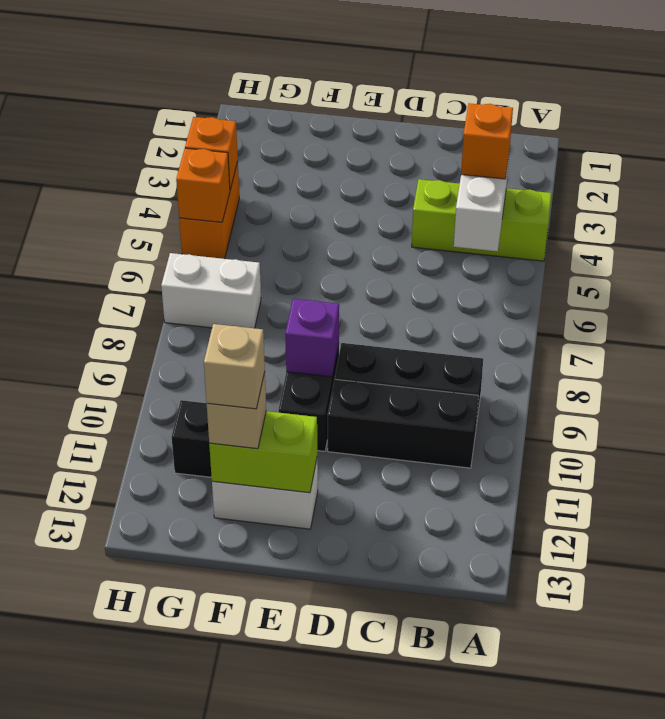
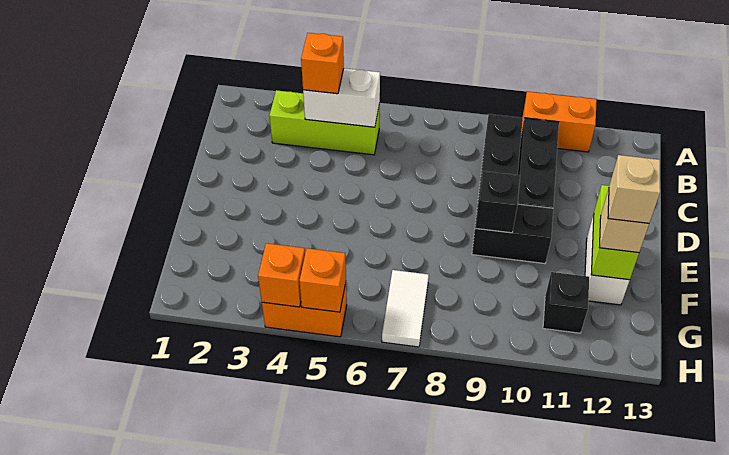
lime 1x3 brick [412,179,552,261] -> lime 1x3 brick turned to [270,90,380,155]
none -> orange 1x2 brick [521,92,597,152]
purple 1x1 brick [285,299,339,377] -> black 1x1 brick [476,171,520,233]
white 1x2 brick [161,253,261,328] -> white 1x2 tile [382,270,429,347]

